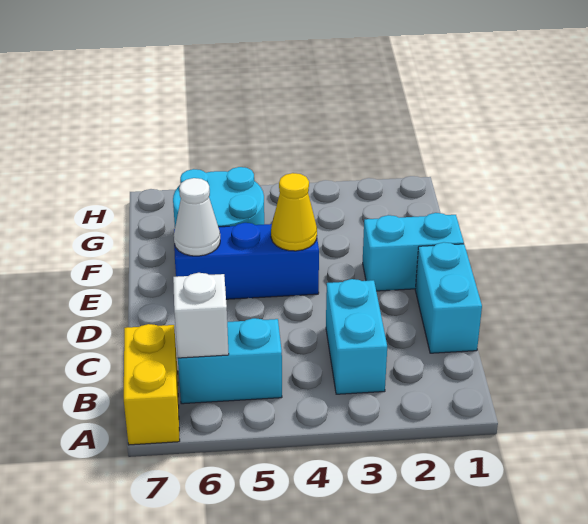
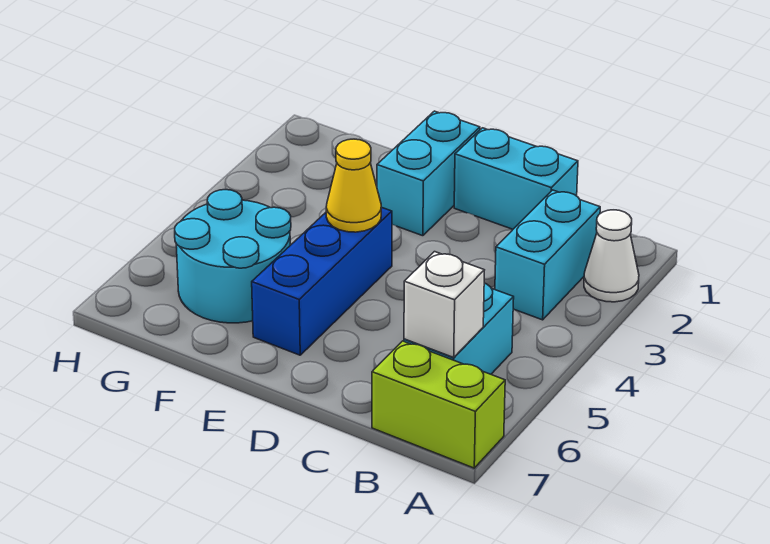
yellow 1x2 brick [124,324,180,445] -> lime 1x2 brick [372,341,505,468]
cyan 1x2 brick [326,279,387,394] -> cyan 1x2 brick turned to [495,190,600,320]
white 1x1 cone [174,178,220,256] -> white 1x1 cone moved to [584,210,639,302]

